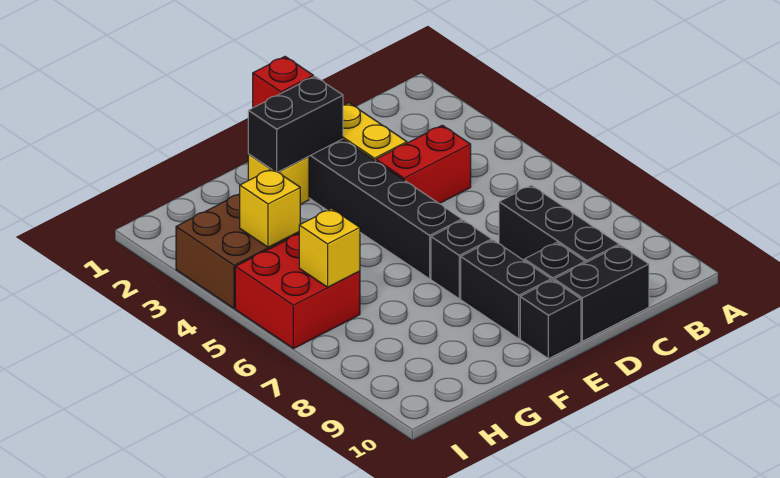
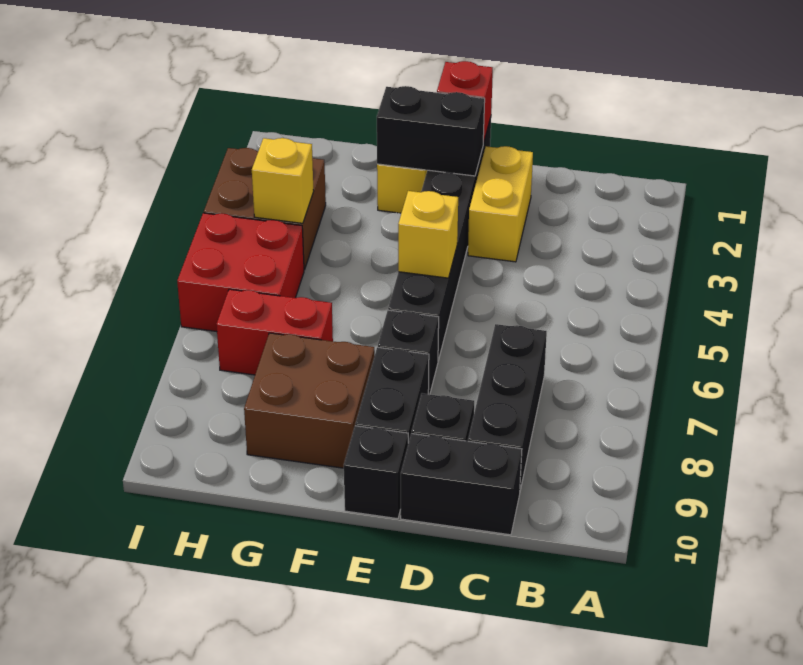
red 1x2 brick [376,125,471,204] -> red 1x2 brick moved to [216,289,333,375]
none -> brown 2x2 brick [244,333,375,468]
yellow 1x1 brick [299,209,360,287] -> yellow 1x1 brick moved to [398,191,458,278]

